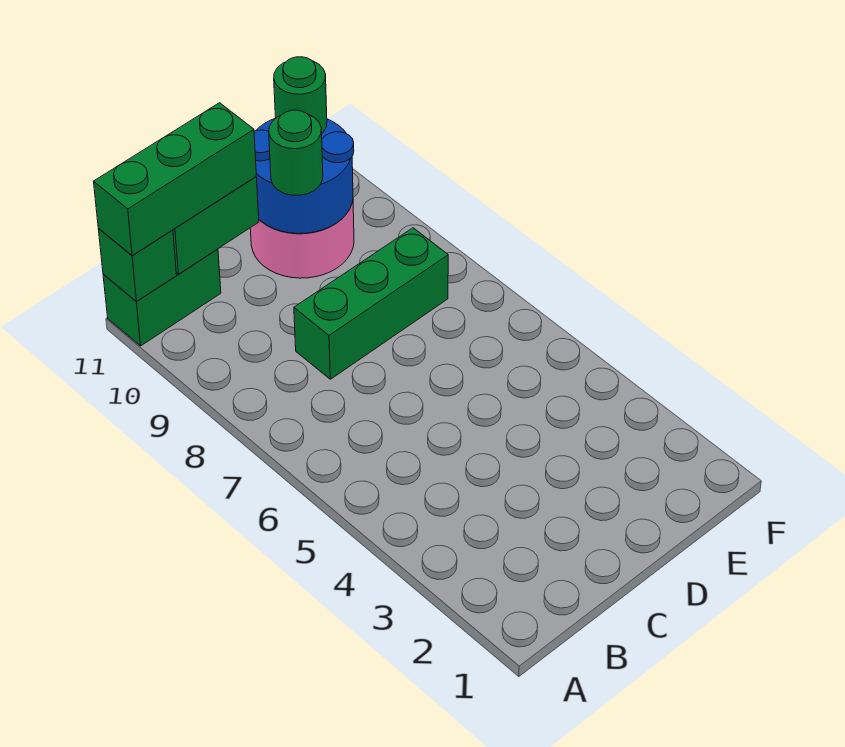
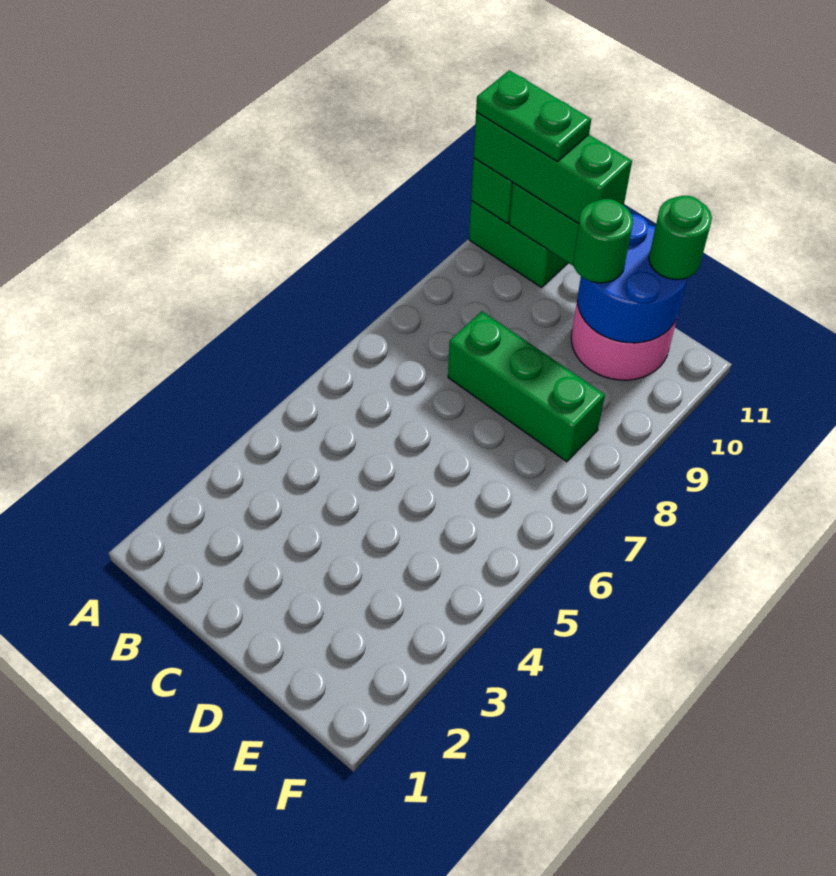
none -> green 1x2 plate [476,70,591,162]

